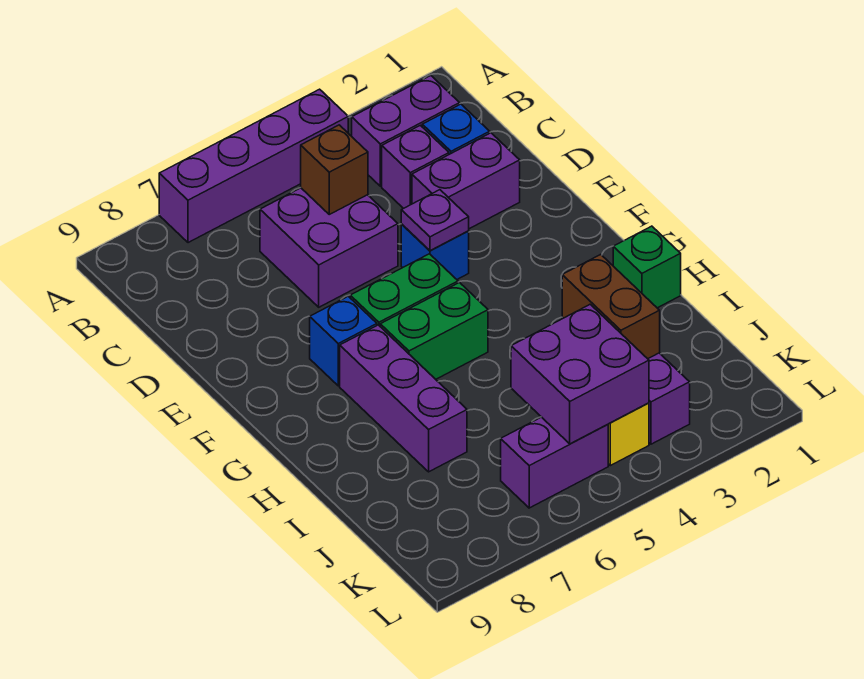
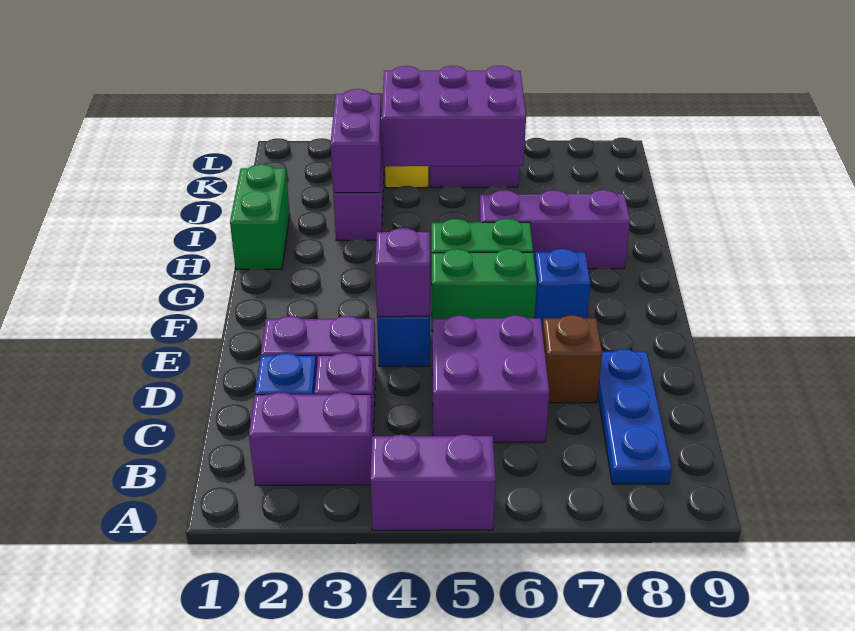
purple 1x4 brick [159,89,348,243] -> purple 1x2 brick [370,435,495,530]
none -> blue 1x3 plate [598,349,671,484]
brown 1x1 brick [301,125,368,214] -> brown 1x1 brick moved to [543,315,602,403]
purple 1x1 plate [401,190,469,251] -> purple 1x1 brick [375,228,430,317]
purple 1x3 brick [340,325,467,472] -> purple 1x3 brick turned to [479,190,630,269]
green 1x1 brick [613,226,681,308] -> green 1x2 brick [230,164,290,269]
brown 1x2 brick [562,254,660,359] -> purple 1x2 brick [331,89,382,193]
purple 2x2 brick [511,304,649,444] -> purple 2x3 brick [382,66,526,166]

